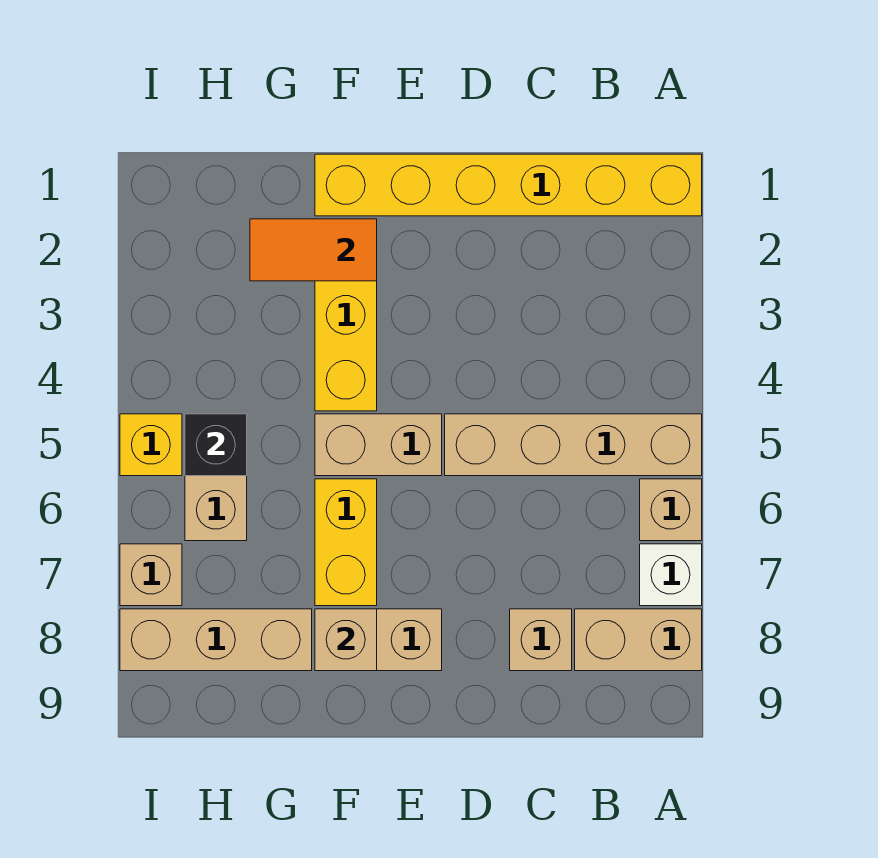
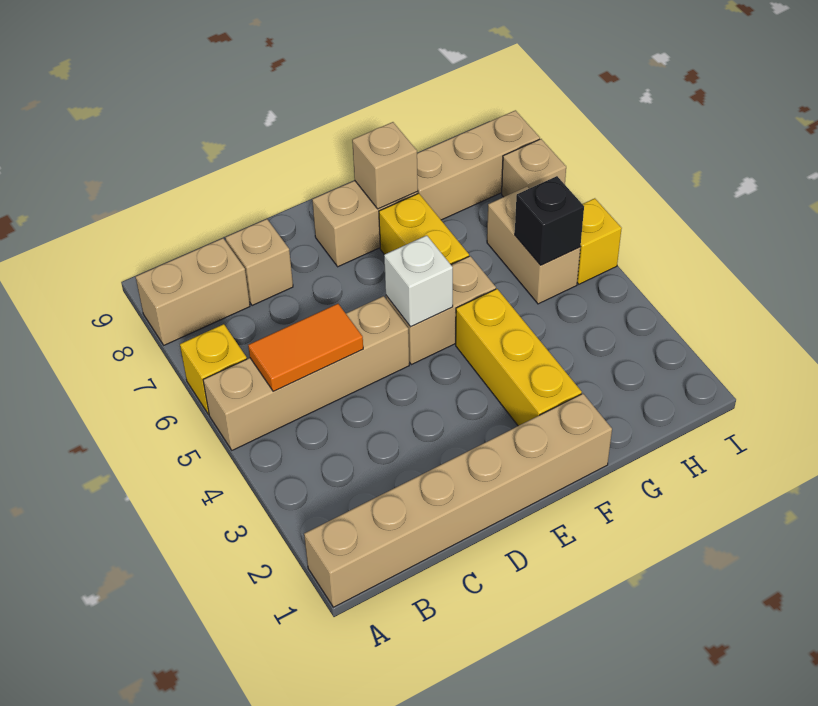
yellow 1x6 brick [315,154,702,216] -> tan 1x6 brick [304,394,612,607]
tan 1x1 brick [640,479,702,541] -> yellow 1x1 brick [180,324,247,414]
white 1x1 brick [640,544,702,606] -> white 1x1 brick moved to [384,235,453,327]
orange 1x2 tile [250,219,377,281] -> orange 1x2 tile moved to [248,304,363,391]

